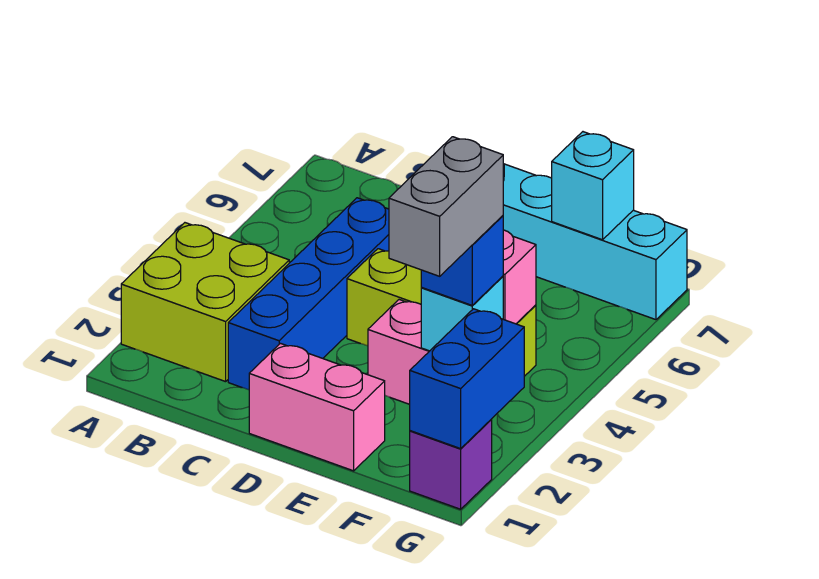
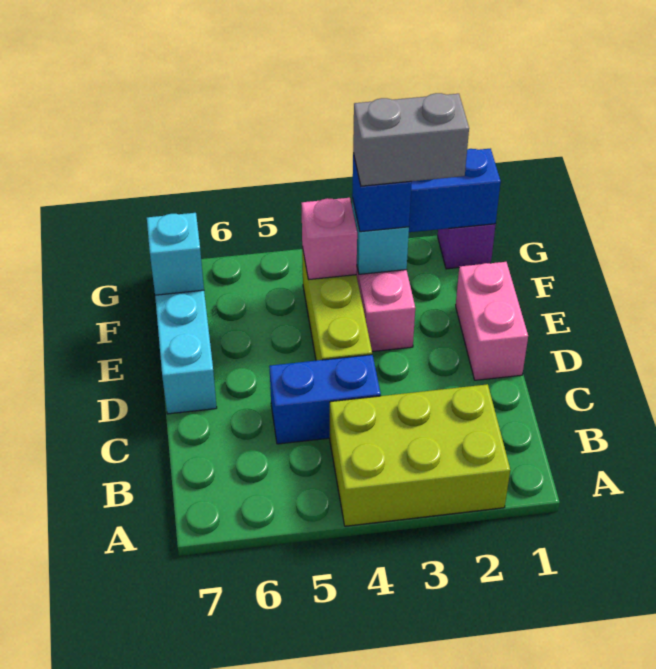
lime 2x2 brick [121,223,289,382] -> lime 2x3 brick [330,384,510,526]
blue 1x4 brick [228,198,389,390] -> blue 1x2 brick [269,355,381,444]

